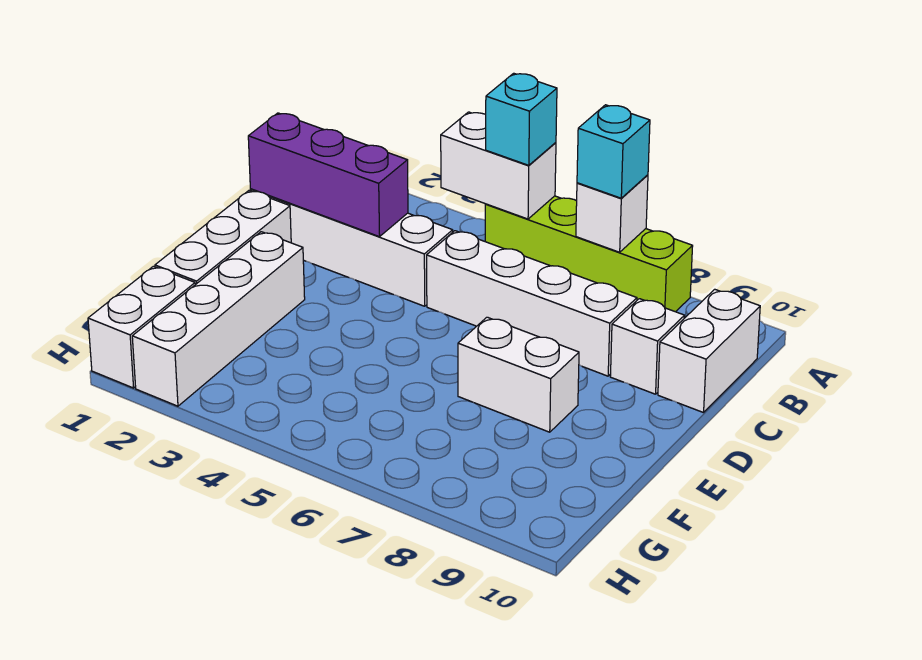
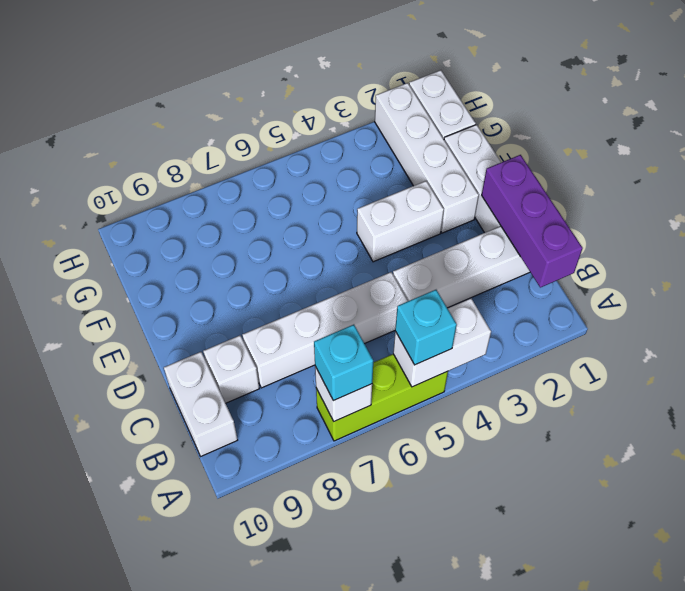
lime 1x4 brick [485,196,693,312] -> lime 1x3 brick [316,354,448,441]
purple 1x3 brick [248,113,408,237] -> purple 1x3 brick turned to [482,155,583,287]
white 1x2 brick [458,317,579,432] -> white 1x2 brick moved to [357,181,444,262]

